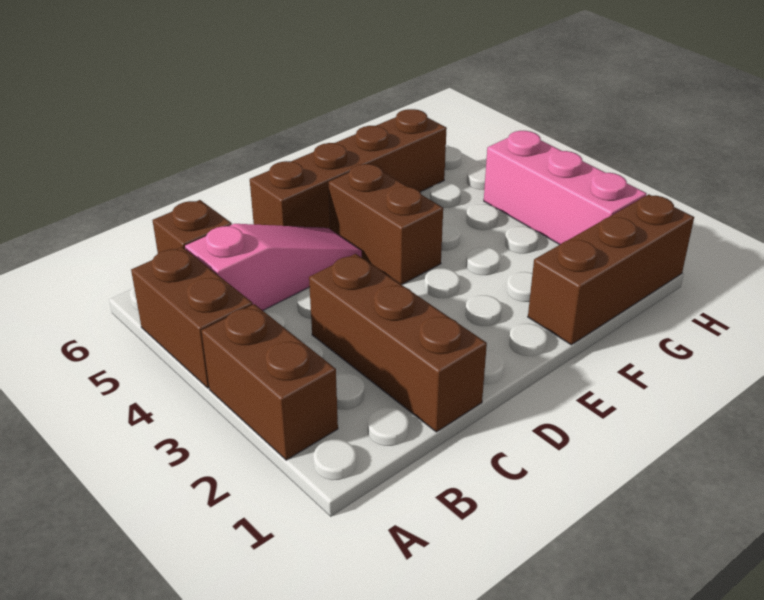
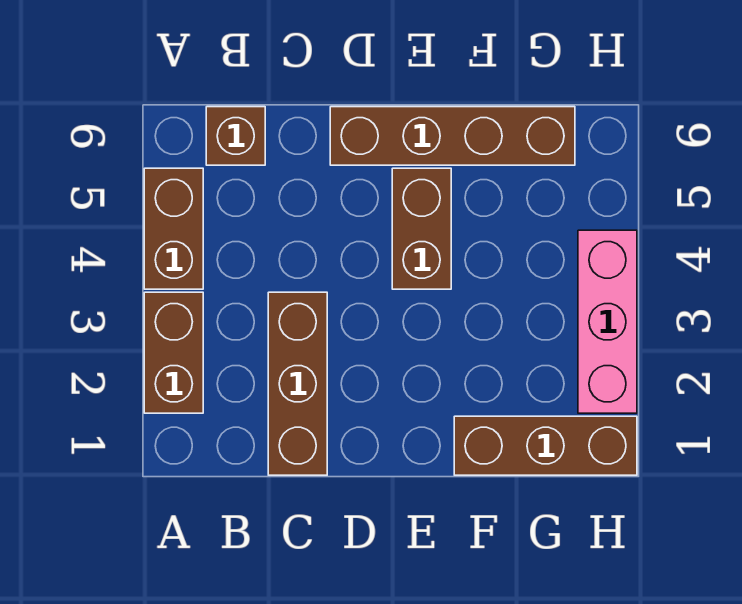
pink 1x3 slope [185,224,362,310] -> none

